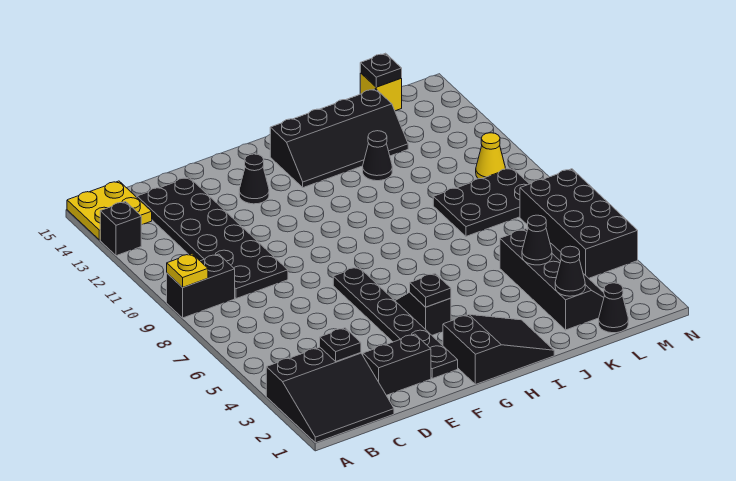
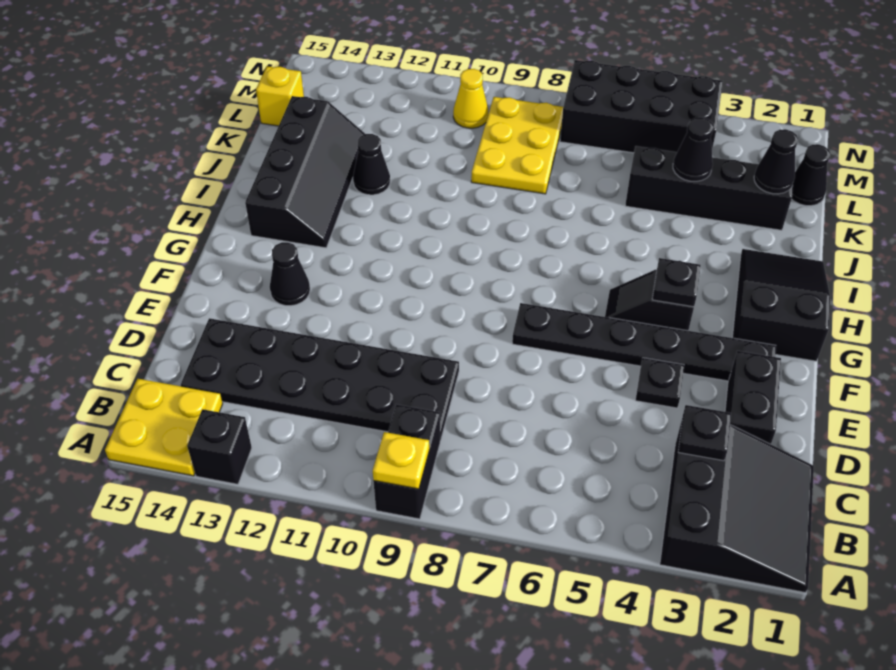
black 2x3 plate [433,168,529,236] -> yellow 2x3 plate [471,97,563,194]
black 1x1 plate [360,53,402,87] -> black 1x1 plate moved to [635,358,684,408]

